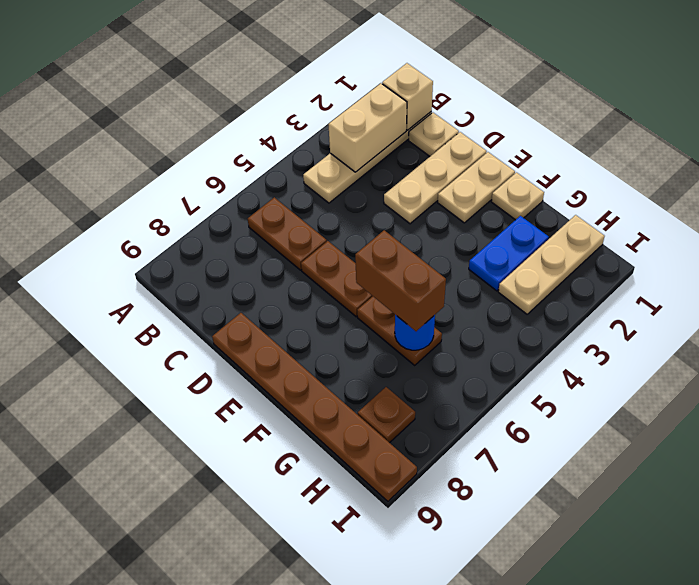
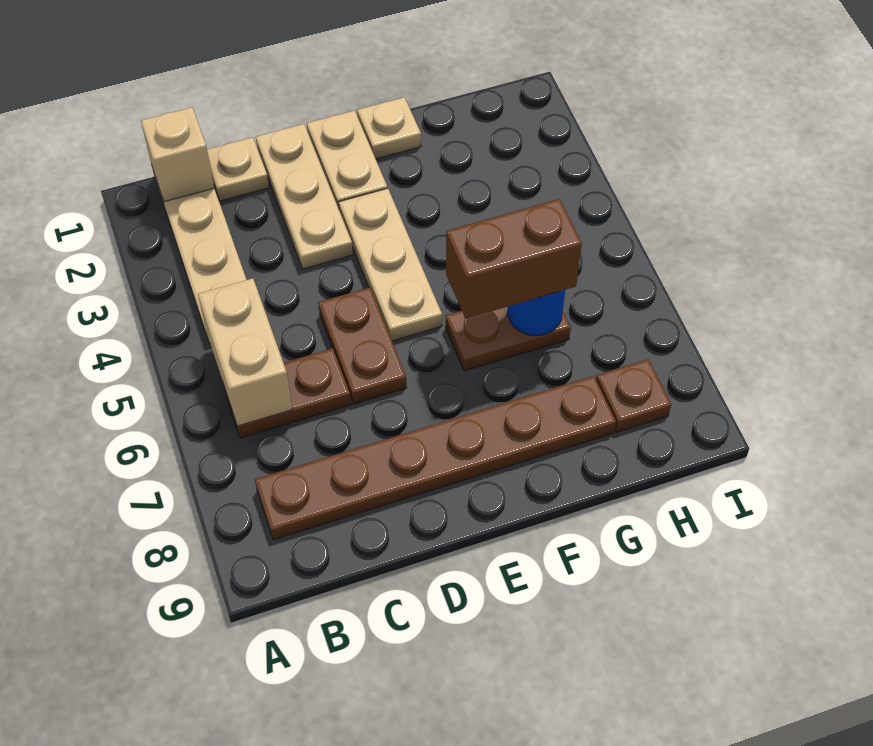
tan 1x2 brick [328,83,407,172] -> tan 1x2 brick moved to [198,278,292,426]
brown 1x2 plate [301,241,373,317] -> brown 1x2 plate turned to [318,287,407,404]
brown 1x6 plate [212,313,417,501] -> brown 1x6 plate moved to [255,376,616,540]
blue 1x2 plate [469,216,549,291] -> none
tan 1x3 plate [498,215,605,314] -> tan 1x3 plate moved to [339,188,442,341]

